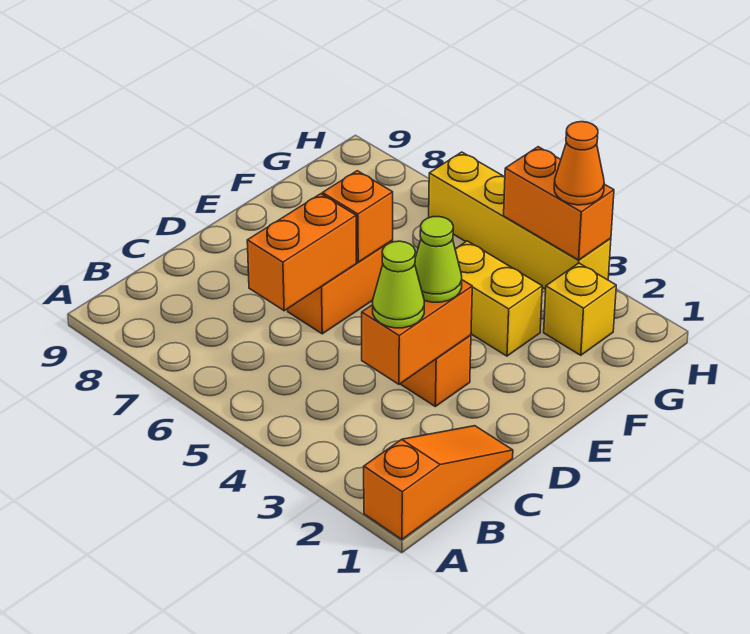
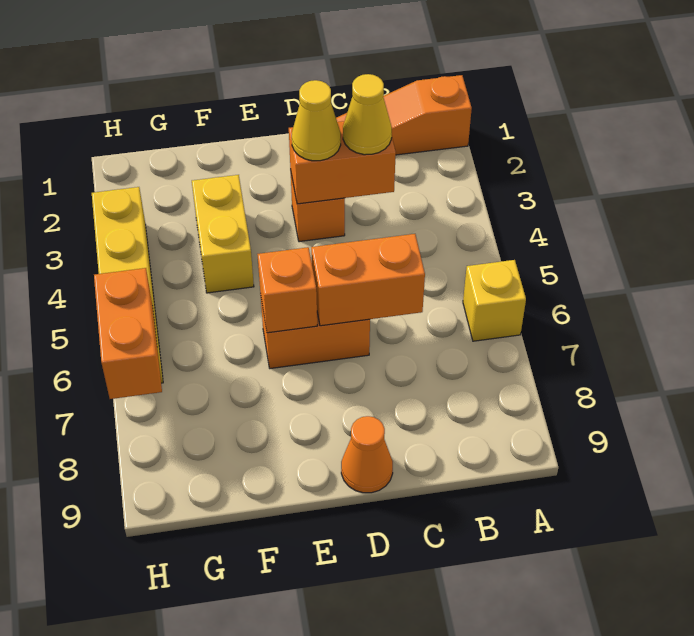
lime 1x1 cone [373,241,424,328] -> yellow 1x1 cone [343,74,392,155]
lime 1x1 cone [415,217,462,302] -> yellow 1x1 cone [292,80,341,161]
yellow 1x1 brick [544,263,616,355] -> yellow 1x1 brick moved to [463,260,526,341]
orange 1x2 brick [504,147,614,260] -> orange 1x2 brick moved to [94,268,162,399]
orange 1x1 cone [554,122,604,205] -> orange 1x1 cone moved to [341,416,393,493]

